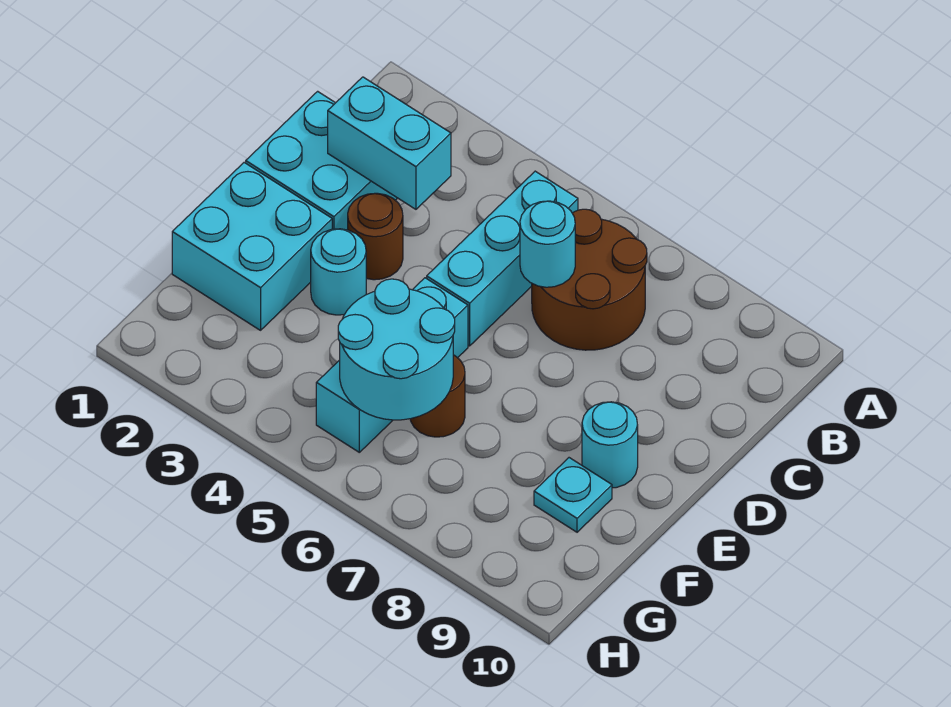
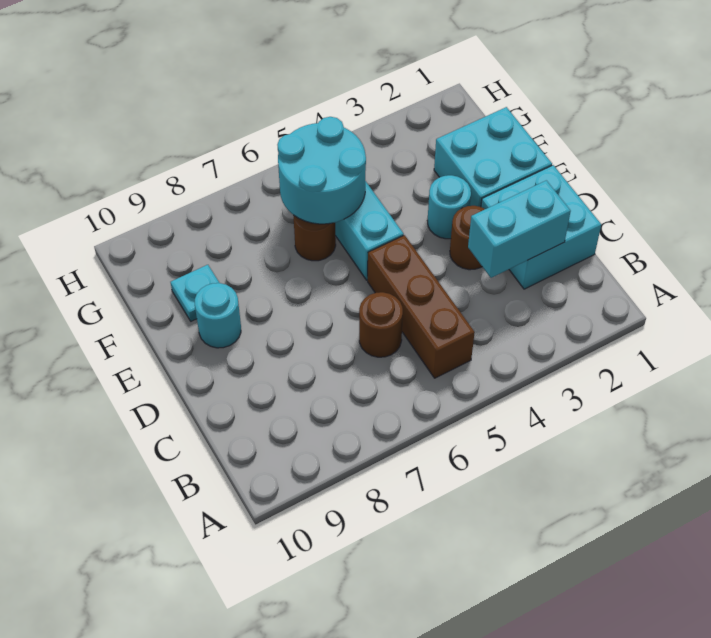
cyan 1x3 brick [427,171,578,346] -> brown 1x3 brick [368,235,475,378]
brown 2x2 round brick [532,209,647,350] -> brown 1x1 round brick [359,292,403,357]
cyan 1x1 round brick [520,201,575,287] -> none

